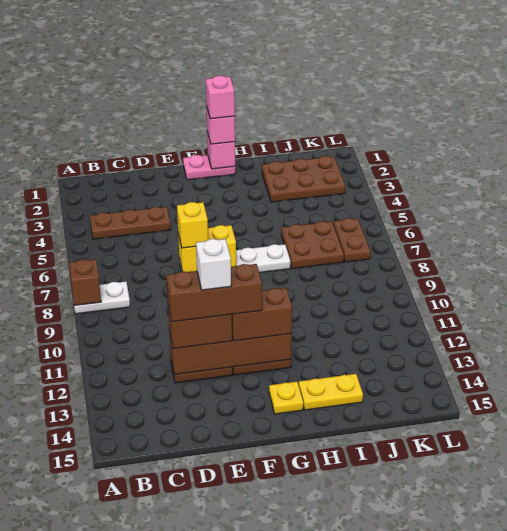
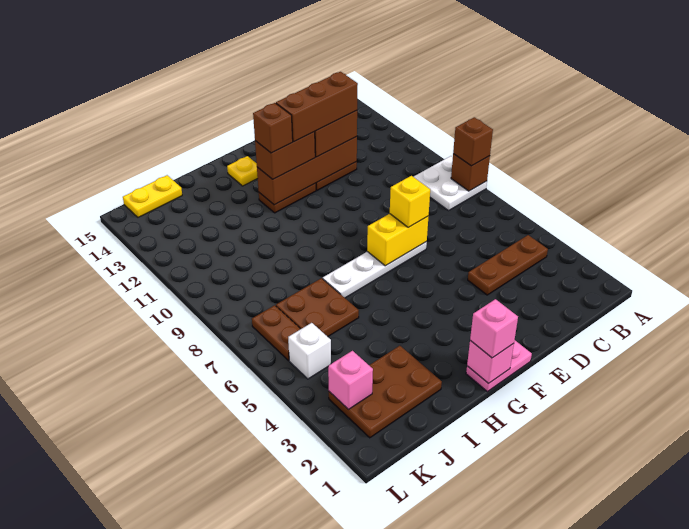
white 1x2 plate [74,282,130,314] -> white 2x2 plate [414,156,487,211]
none -> brown 1x1 brick [453,117,493,166]
white 1x1 brick [196,239,231,290] -> white 1x1 brick moved to [288,323,331,379]
pink 1x1 brick [206,76,235,119] -> pink 1x1 brick moved to [328,351,373,409]
none -> brown 1x1 brick [253,103,293,153]
yellow 1x2 plate [299,374,363,410] -> yellow 1x2 plate moved to [123,175,182,217]

